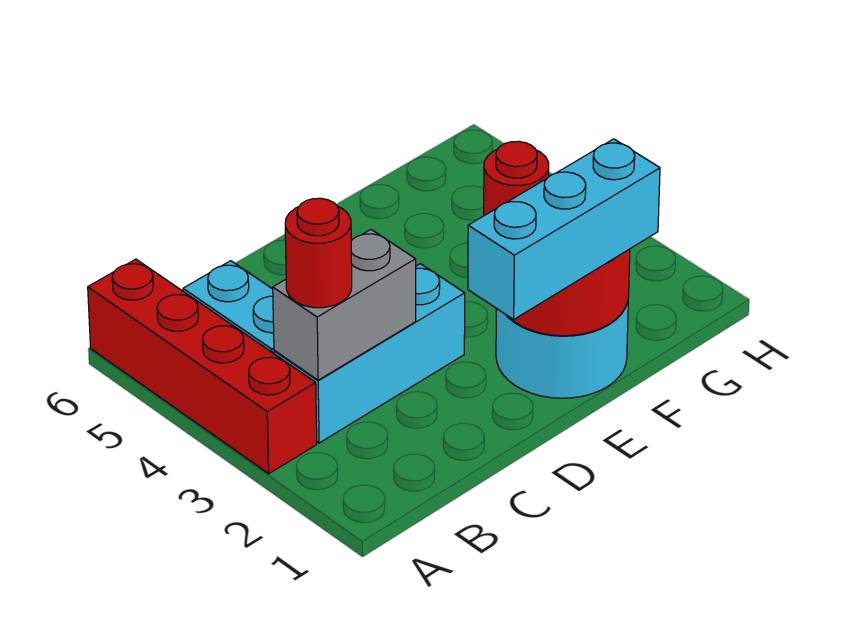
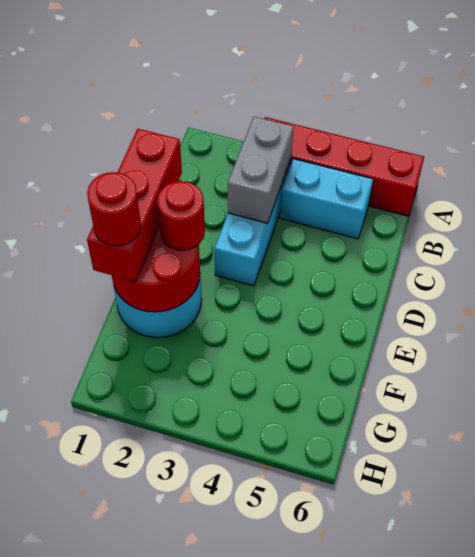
red 1x1 round brick [285,198,352,308] -> red 1x1 round brick moved to [87,172,141,246]
cyan 1x3 brick [468,139,660,319] -> red 1x3 brick [87,129,182,282]

